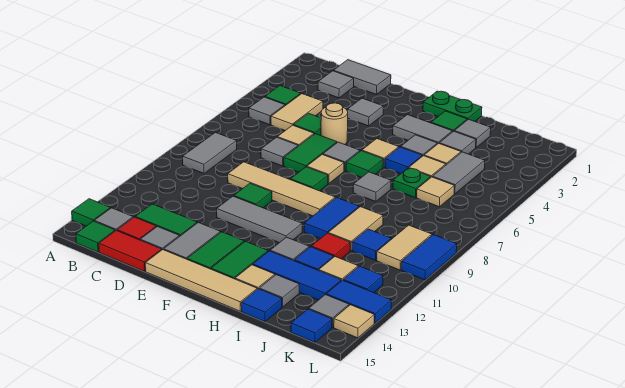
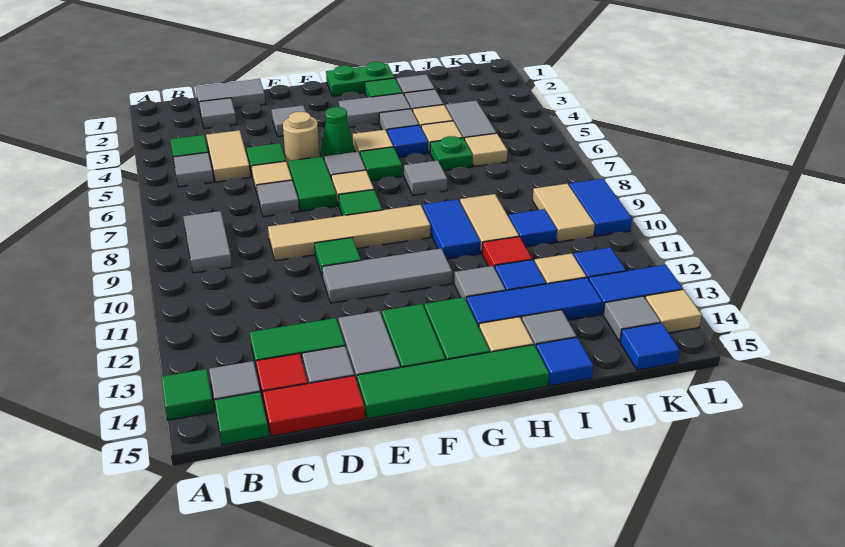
tan 1x4 tile [145,249,257,311] -> green 1x4 tile [357,345,549,419]
none -> green 1x1 cone [321,107,355,161]

